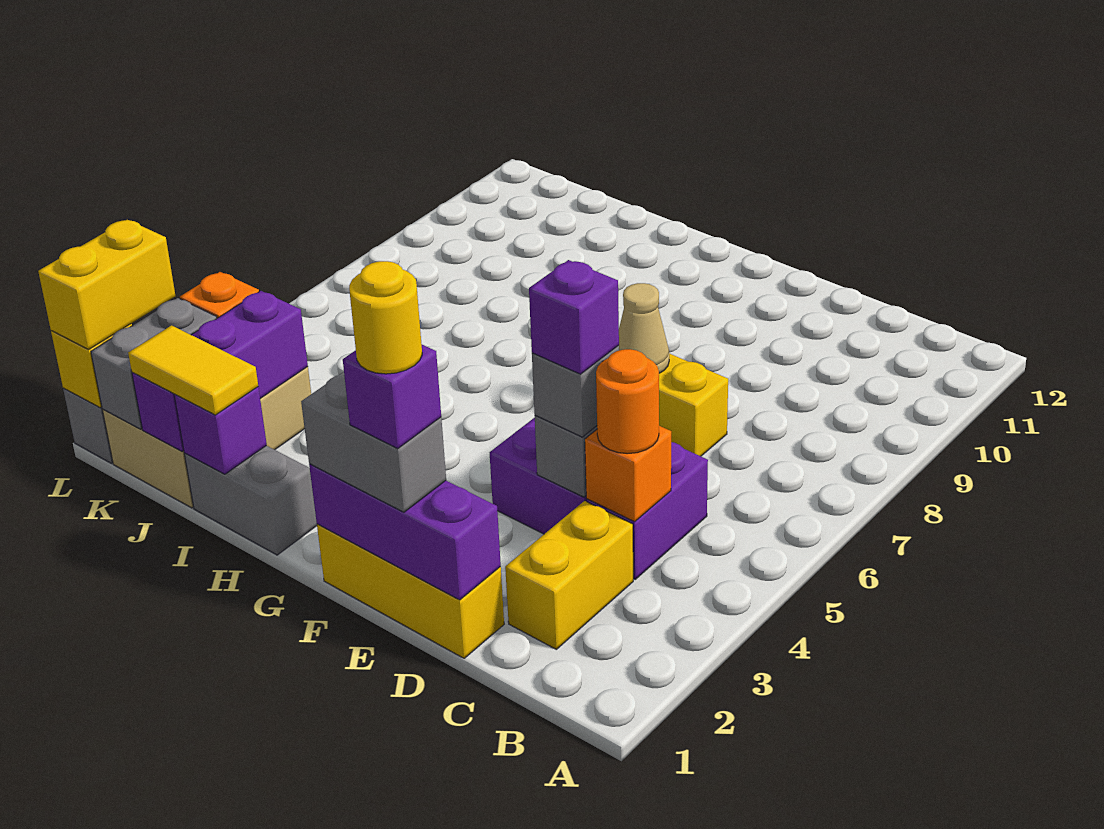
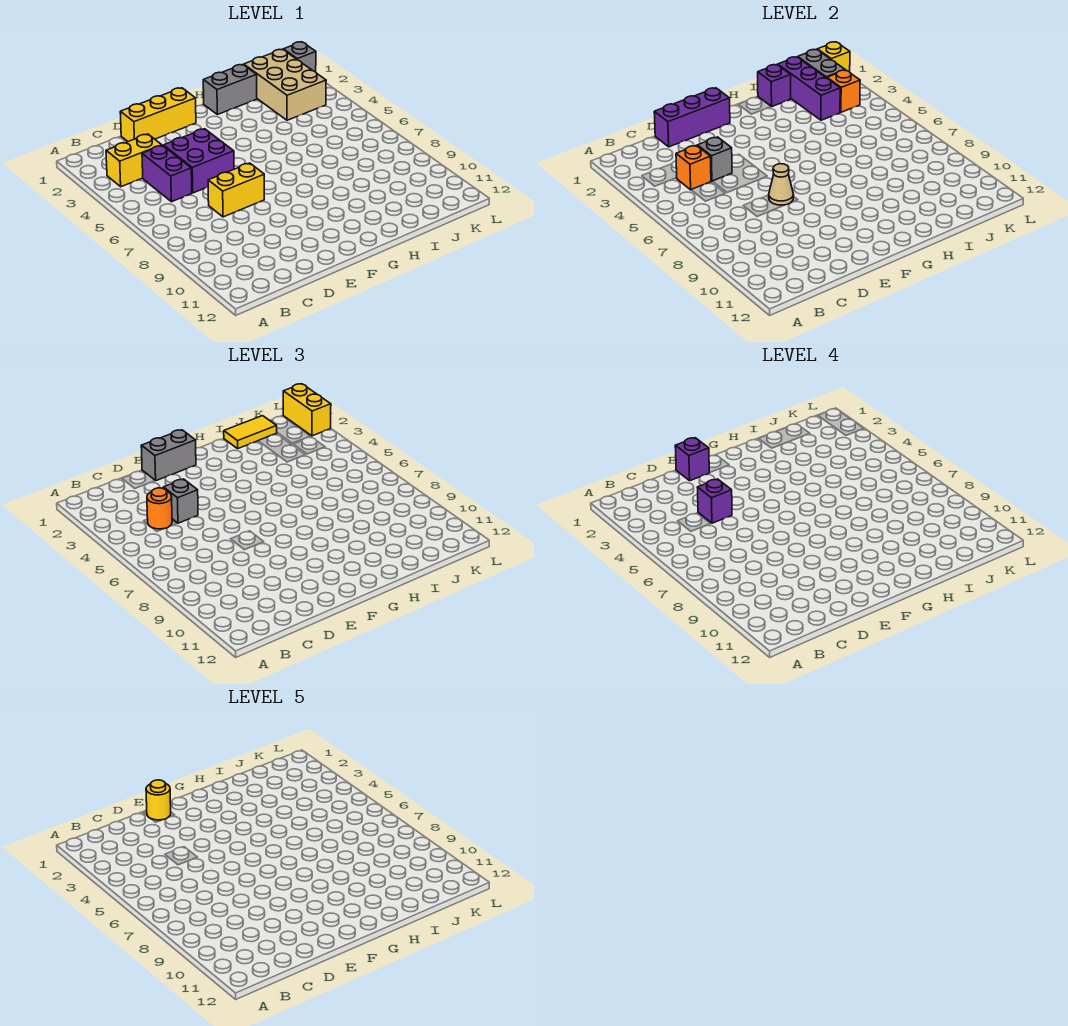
yellow 1x2 brick [505,501,633,649] -> yellow 1x2 brick turned to [106,134,162,187]

